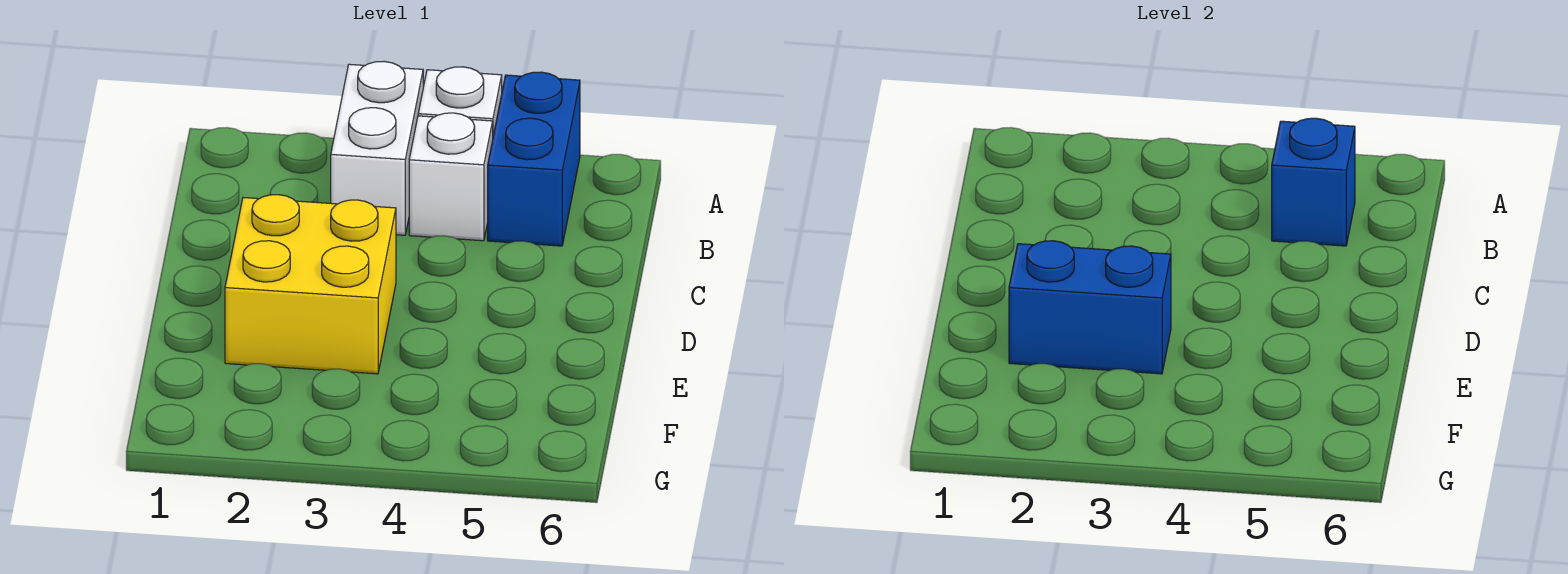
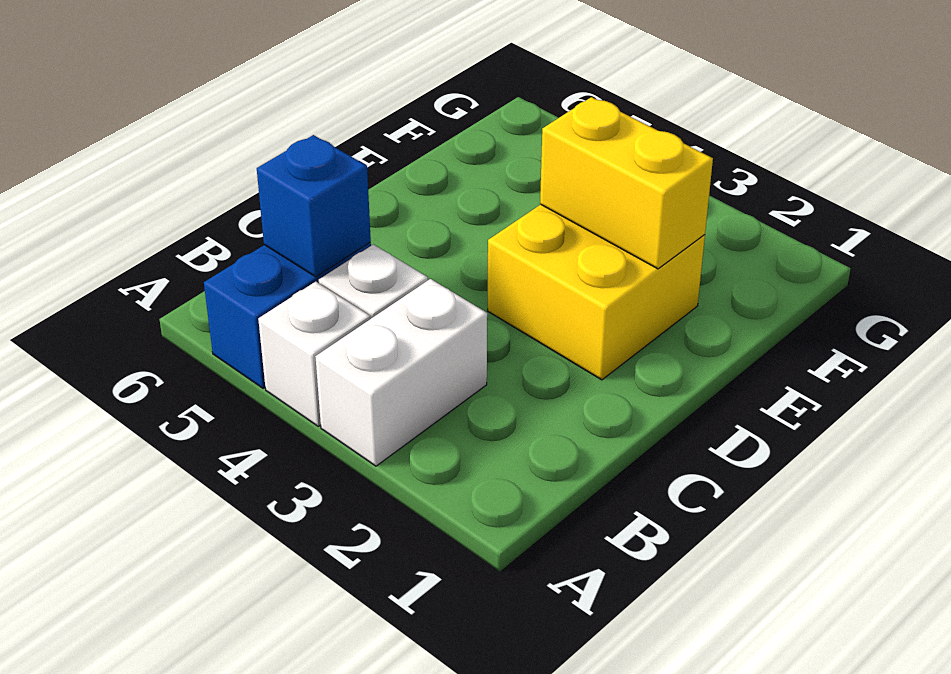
blue 1x2 brick [1009,241,1171,374] -> yellow 1x2 brick [540,97,713,269]

